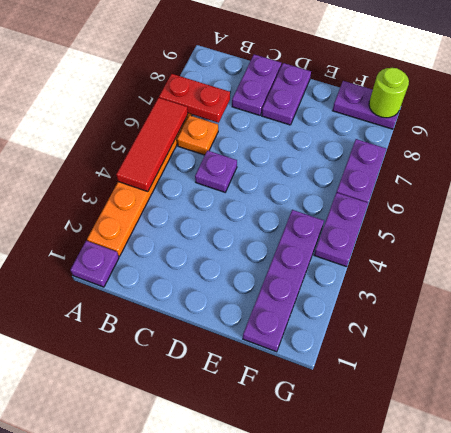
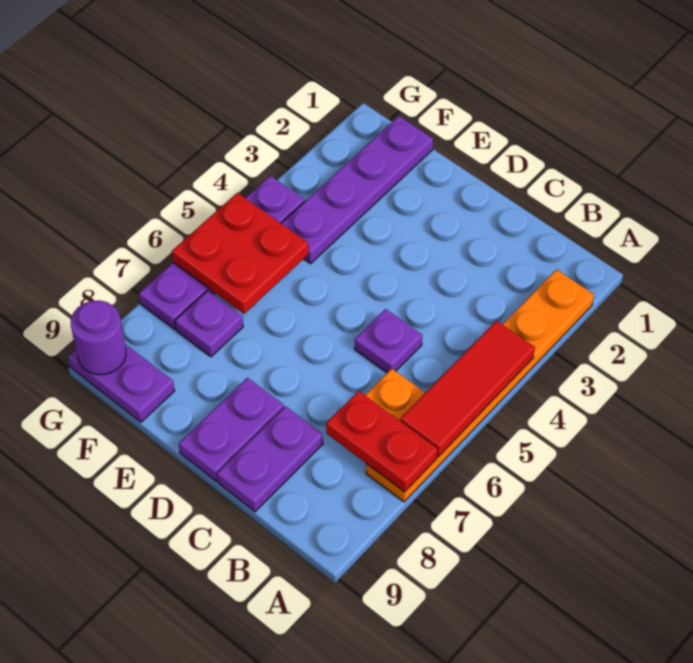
purple 1x1 plate [70,241,119,287] -> purple 1x1 plate moved to [175,291,243,357]
none -> red 2x2 plate [172,193,309,314]
lime 1x1 round brick [369,68,409,118] -> purple 1x1 round brick [71,300,126,375]

